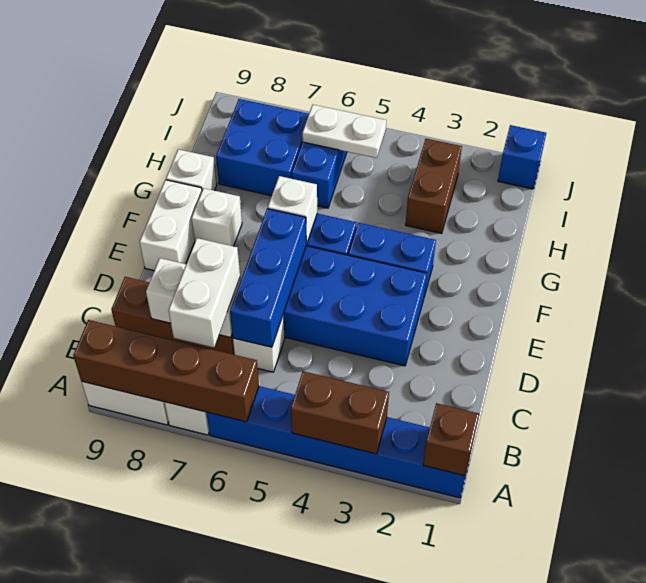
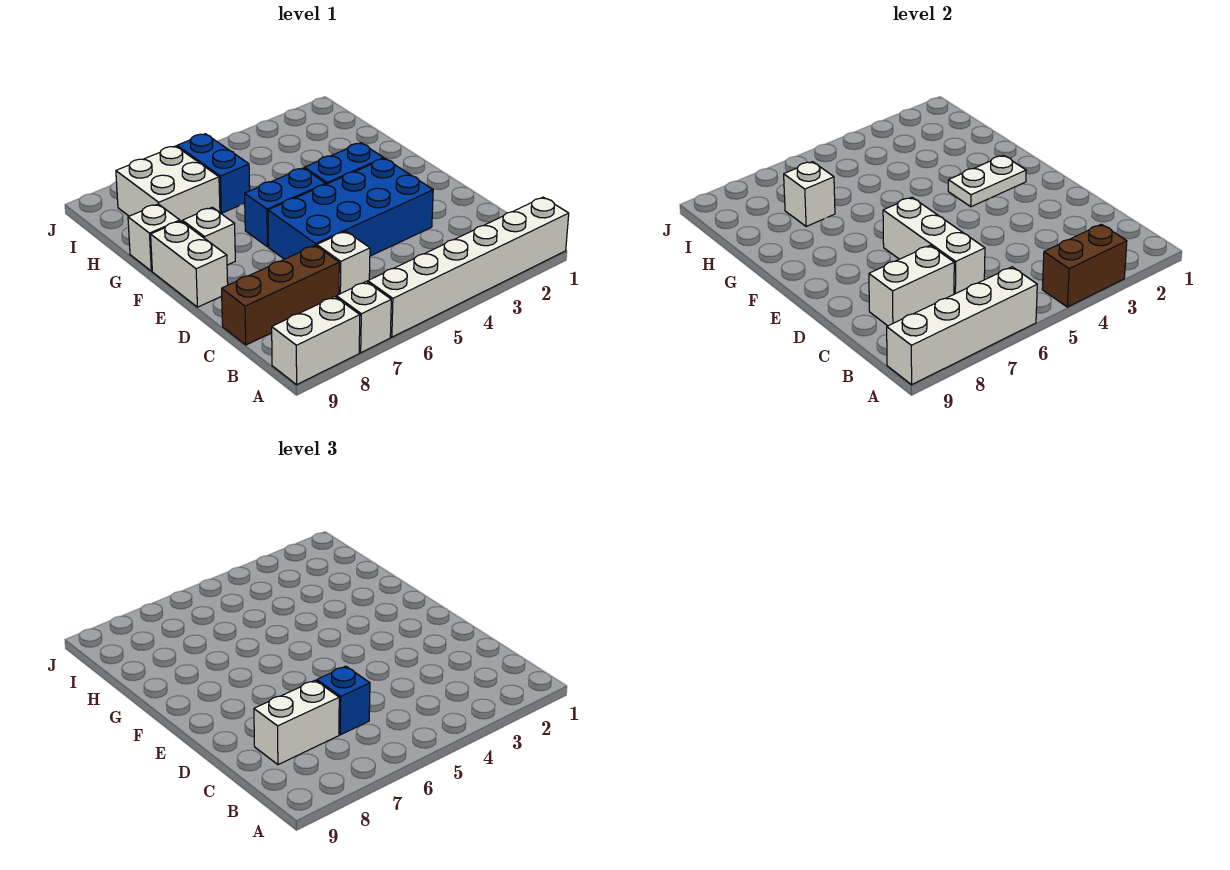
blue 1x6 brick [207,386,473,498] -> white 1x6 brick [368,197,569,337]
brown 1x1 brick [423,403,479,476] -> none
brown 1x4 brick [73,320,259,422] -> white 1x4 brick [887,267,1037,385]
white 1x2 brick [168,238,240,348] -> white 1x2 brick turned to [254,680,339,765]
blue 1x3 brick [230,209,306,347] -> white 1x3 brick [883,197,985,294]
white 1x1 brick [268,176,317,244] -> white 1x1 brick moved to [784,162,835,226]
brown 1x2 brick [406,139,462,233] -> none
blue 2x2 brick [216,99,309,196] -> white 2x2 brick [116,146,220,222]
white 1x2 plate [302,105,386,158] -> white 1x2 plate moved to [948,155,1026,207]
blue 1x1 brick [498,125,546,189] -> blue 1x1 brick moved to [317,666,370,735]

